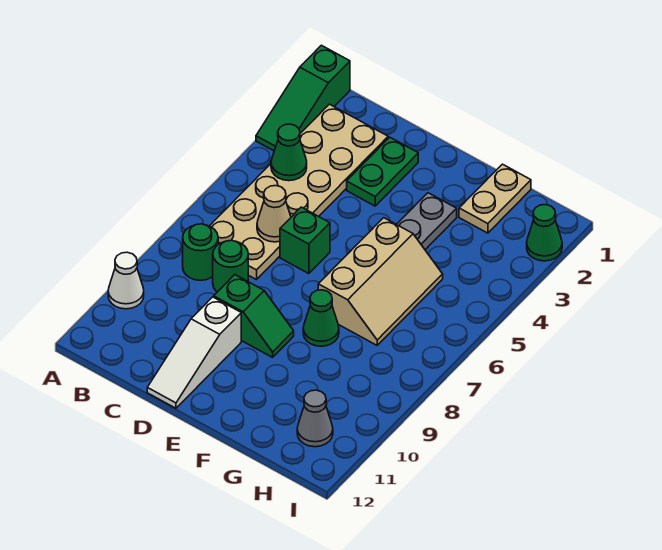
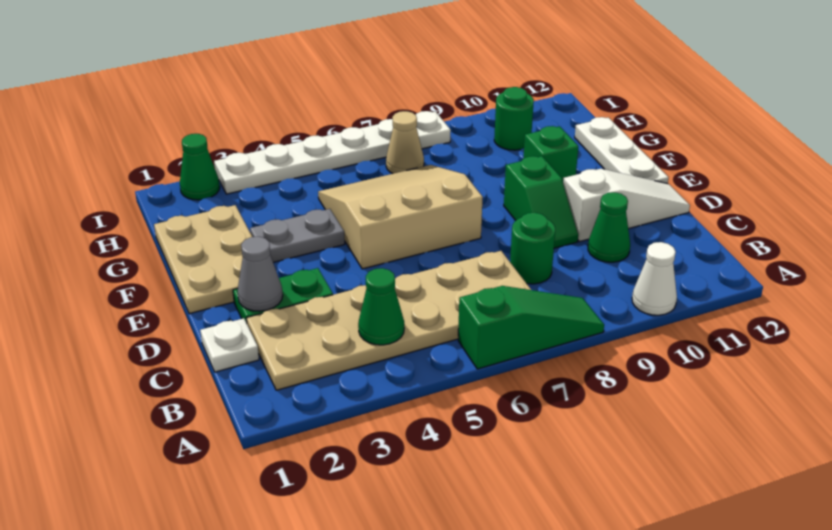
green 1x3 slope [256,45,350,151] -> green 1x3 slope moved to [458,286,604,369]
green 1x1 round brick [183,224,218,280] -> green 1x1 round brick moved to [494,87,534,150]
none -> white 1x1 plate [200,318,259,372]
tan 1x1 cone [257,186,291,242] -> tan 1x1 cone moved to [386,111,424,174]
green 1x1 brick [280,207,330,274] -> green 1x1 brick moved to [524,126,578,181]
green 1x2 slope [214,275,294,357] -> green 1x2 slope turned to [504,156,578,248]
none -> white 1x3 plate [575,117,669,184]
tan 2x3 slope [318,218,443,345] -> tan 3x3 slope [318,165,483,269]
green 1x1 cone [303,290,339,346] -> green 1x1 cone moved to [588,192,630,262]
tan 1x2 plate [459,164,531,233] -> tan 2x3 plate [154,205,252,314]
grey 1x1 cone [297,390,333,447] -> grey 1x1 cone moved to [237,237,283,311]
none -> white 1x6 plate [214,111,451,194]

